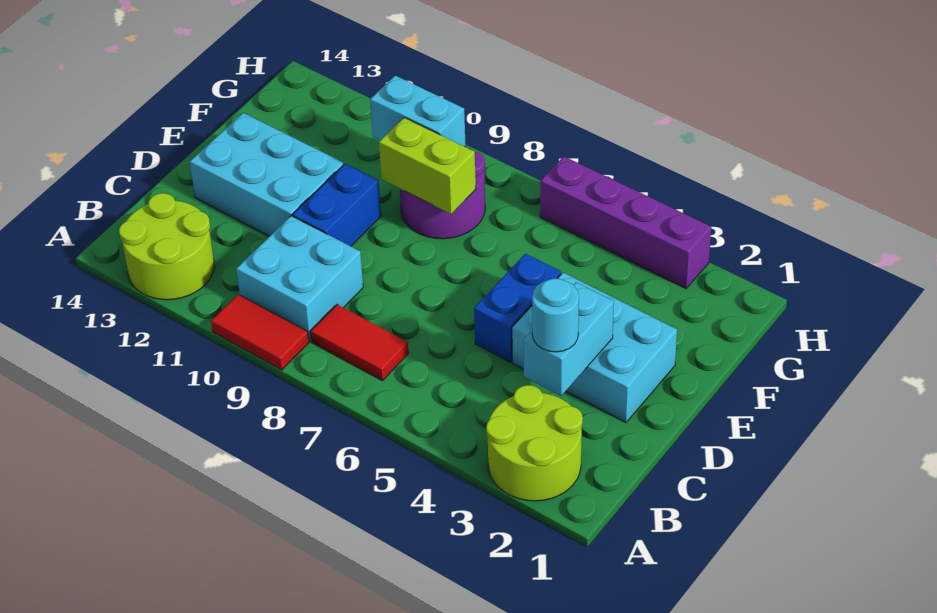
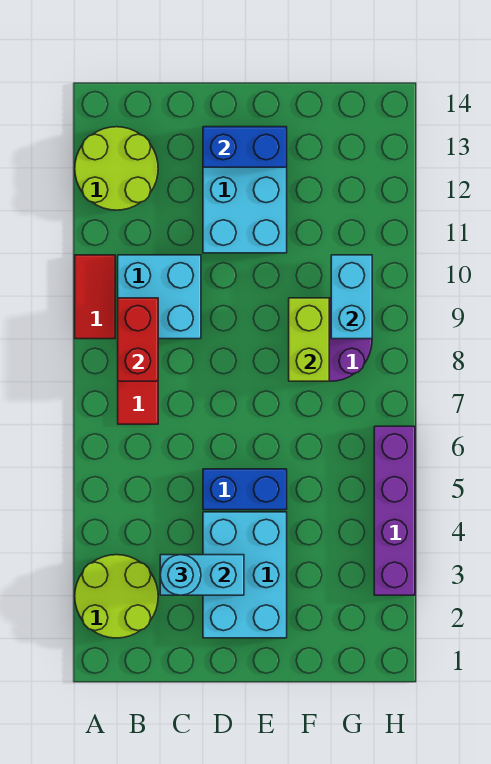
none -> red 1x2 brick [118,298,158,381]
blue 1x2 brick [293,164,381,246] -> blue 1x2 brick moved to [203,127,287,167]

